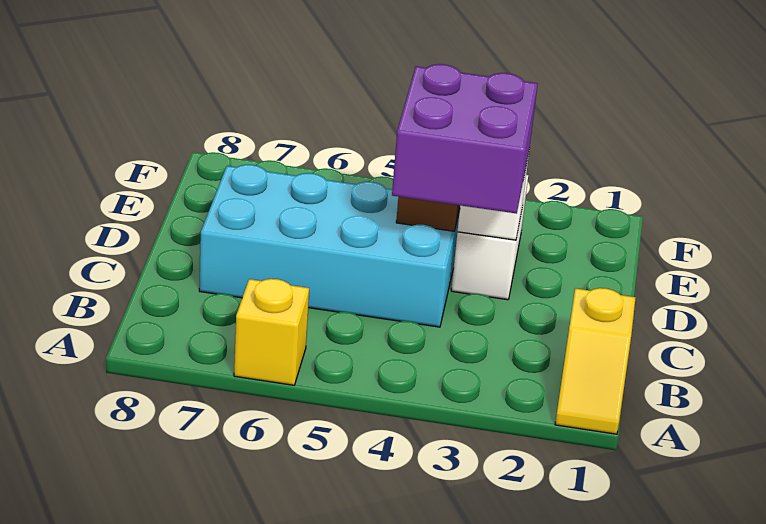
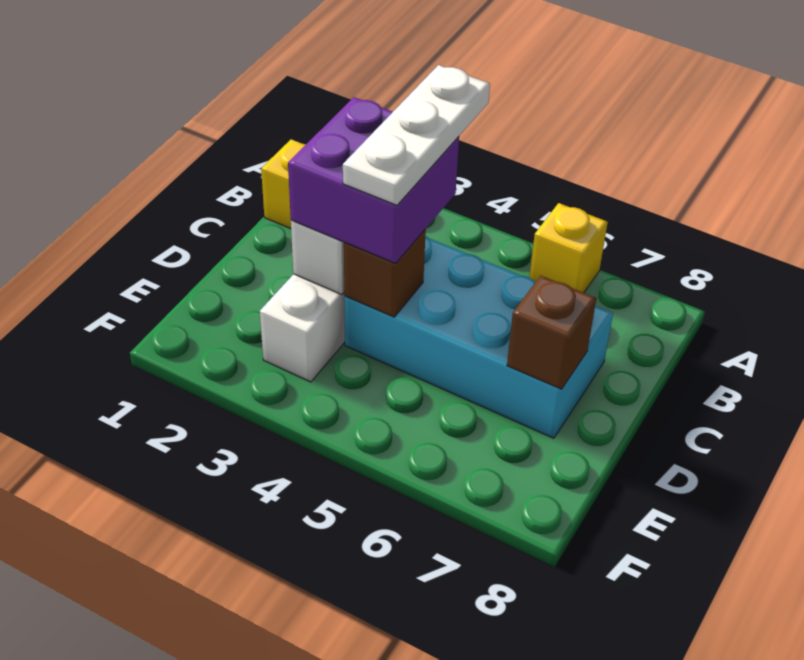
none -> white 1x3 plate [343,65,490,205]
none -> brown 1x1 brick [507,276,596,389]

